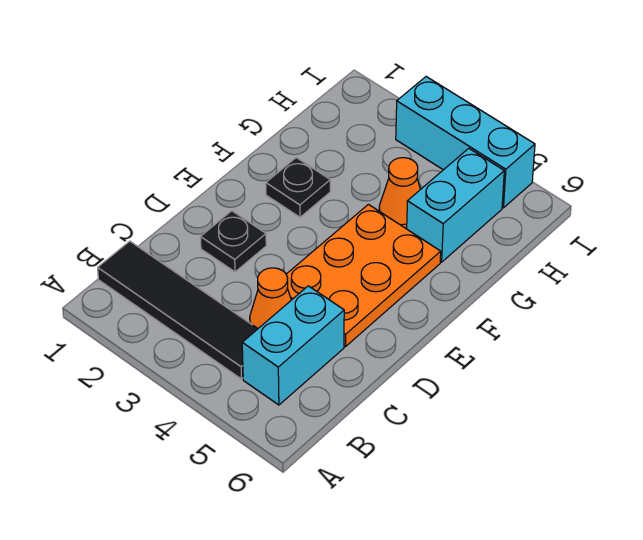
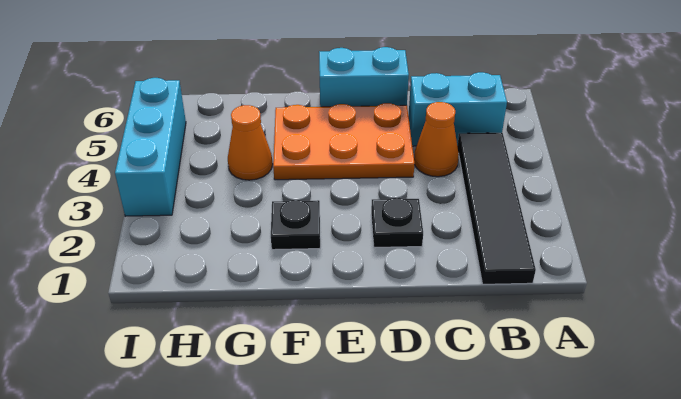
cyan 1x2 brick [407,148,504,262] -> cyan 1x2 brick moved to [319,47,409,107]

